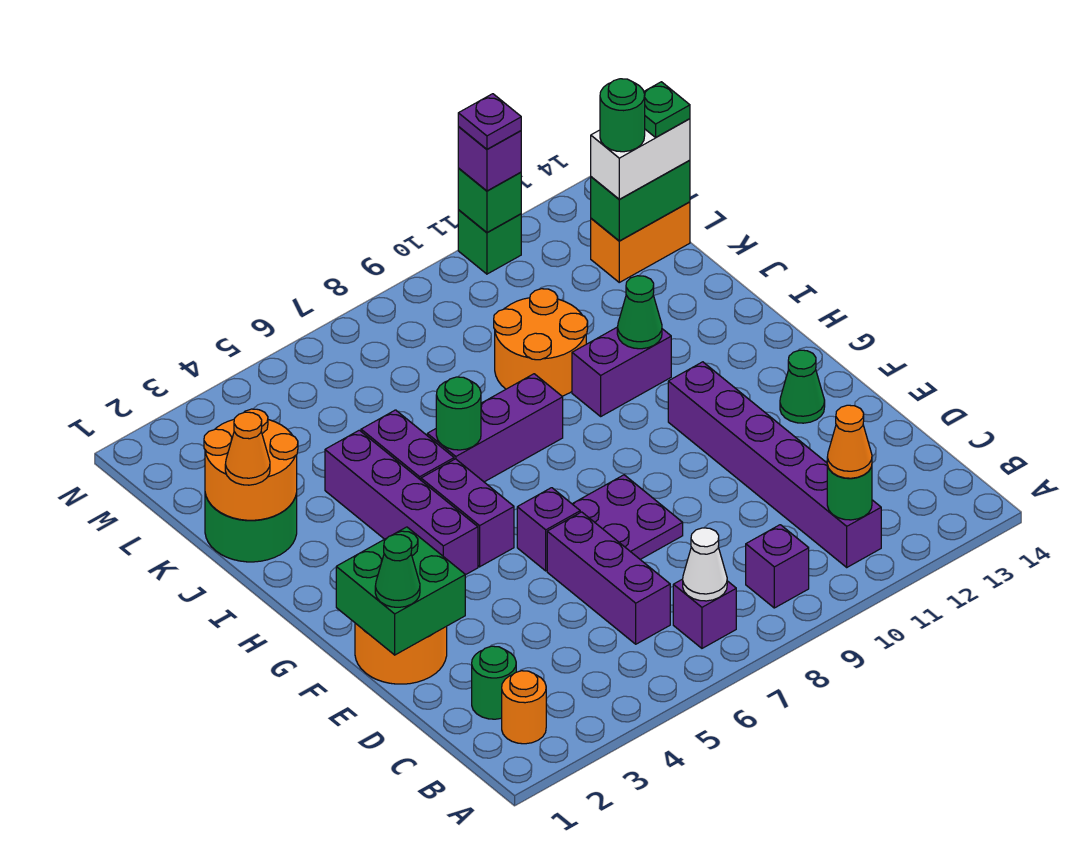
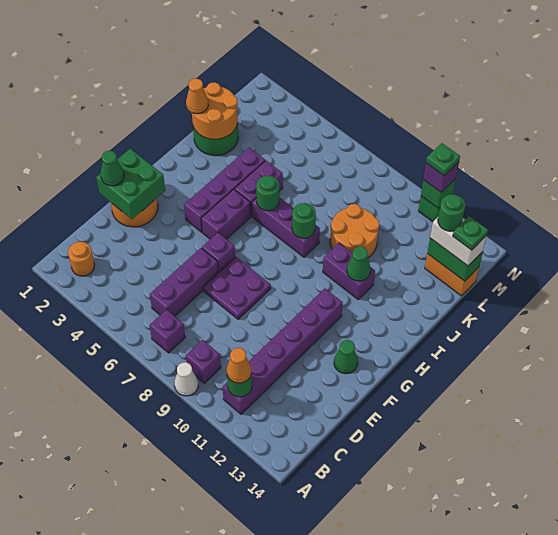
white 1x1 cone [683,528,727,601] -> white 1x1 cone moved to [174,362,198,396]
green 1x1 round brick [472,646,516,719] -> green 1x1 round brick moved to [292,203,316,238]
purple 1x1 plate [458,94,521,149] -> green 1x1 plate [426,143,460,176]

